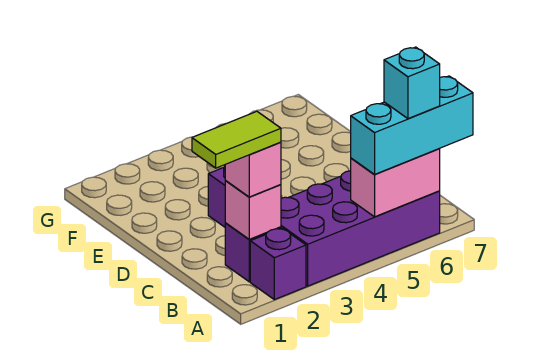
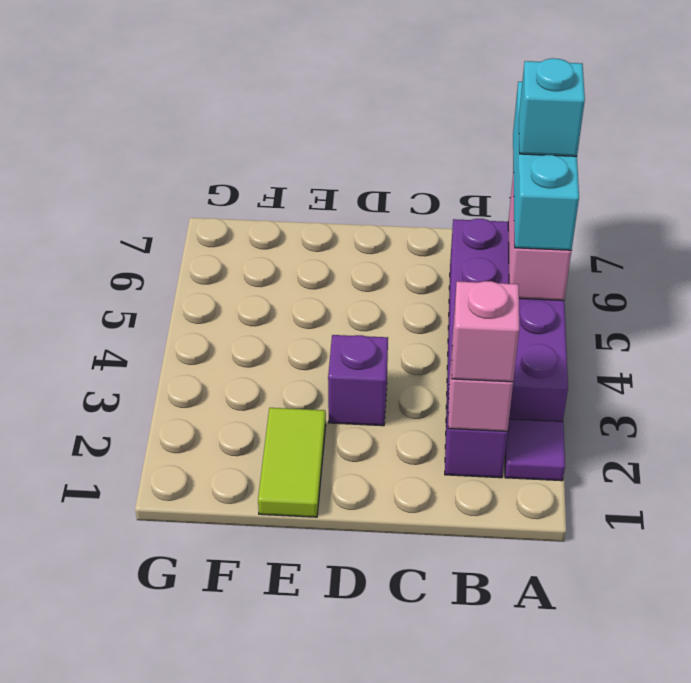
purple 1x1 brick [250,228,306,300] -> purple 1x1 tile [505,419,565,481]
lime 1x2 tile [192,111,281,168] -> lime 1x2 tile moved to [258,408,326,517]

